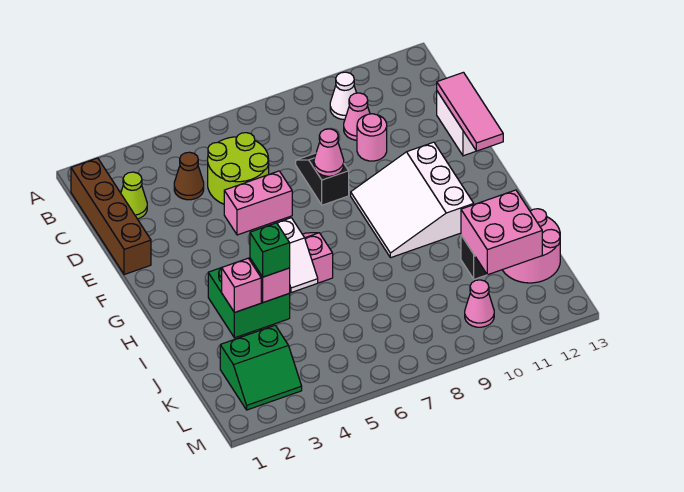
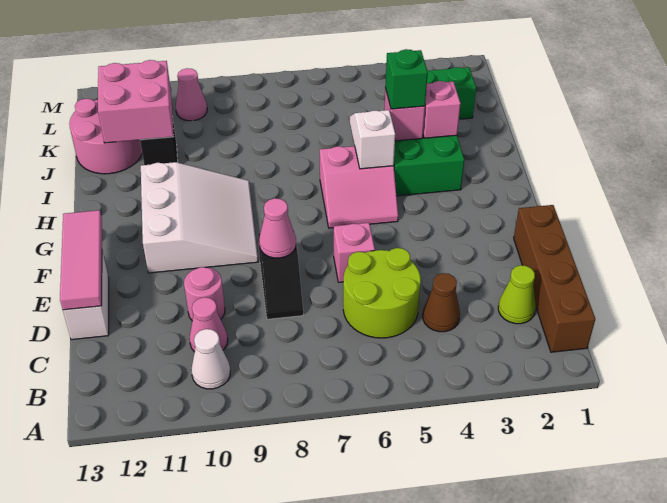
pink 1x2 brick [224,171,292,235] -> pink 1x1 brick [334,223,375,282]

